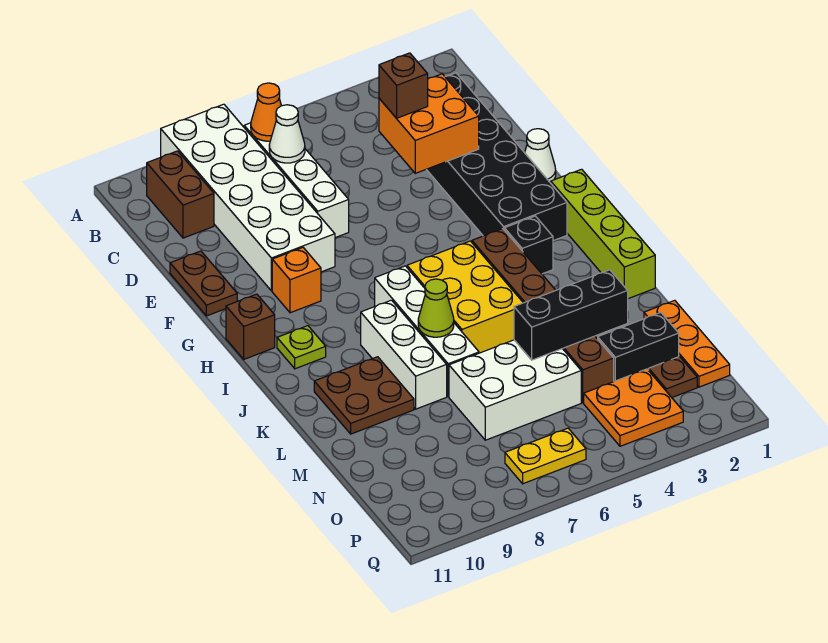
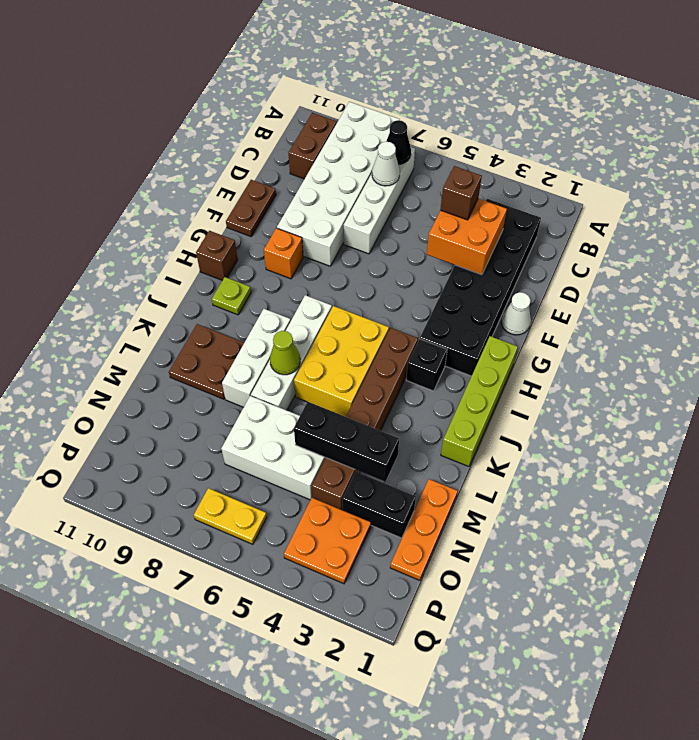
orange 1x1 cone [251,83,281,141] -> black 1x1 cone [386,120,411,164]
brown 1x1 plate [649,357,697,397] -> none

